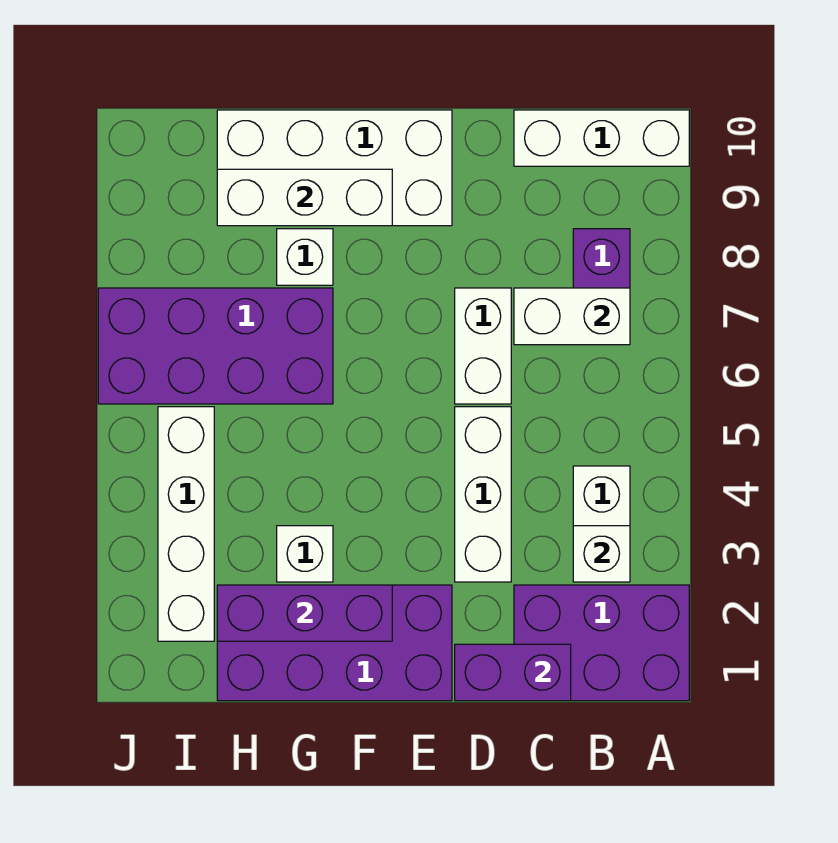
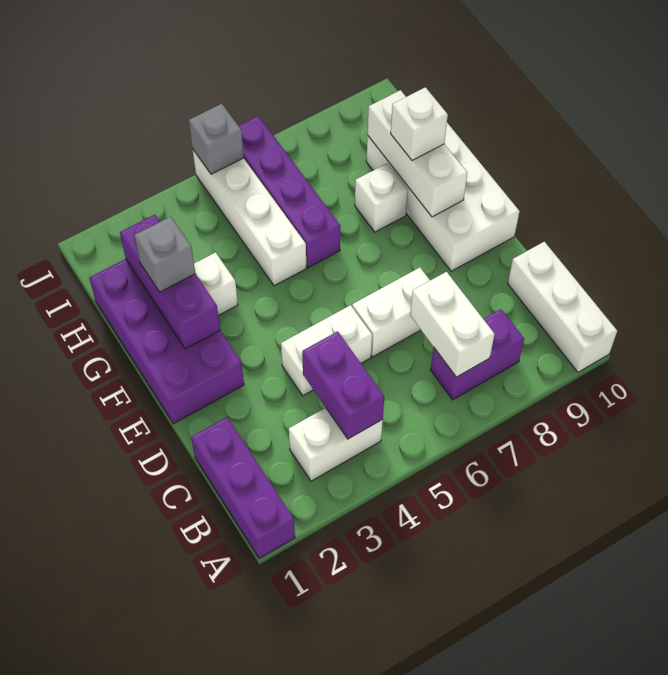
purple 2x3 brick [514,585,689,701] -> purple 1x3 brick [191,417,295,559]
white 1x1 brick [573,526,630,582] -> white 1x1 brick moved to [391,87,448,160]
purple 1x2 brick [455,644,571,701] -> purple 1x2 brick moved to [302,331,384,439]
white 1x3 brick [455,407,511,582] -> white 1x2 brick [281,305,372,396]
none -> grey 1x1 brick [134,217,195,292]
purple 2x4 brick [98,288,333,404] -> purple 1x4 brick [239,116,340,268]
white 1x4 brick [158,407,214,641] -> white 1x4 brick turned to [193,150,306,286]
none -> grey 1x1 brick [189,104,244,174]

